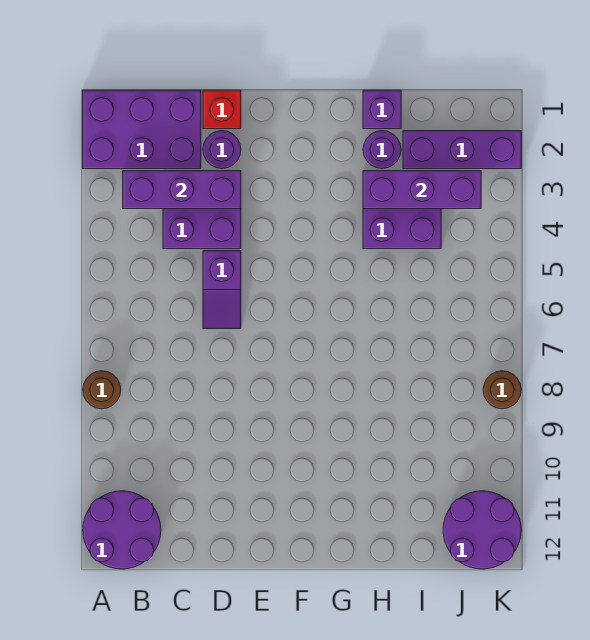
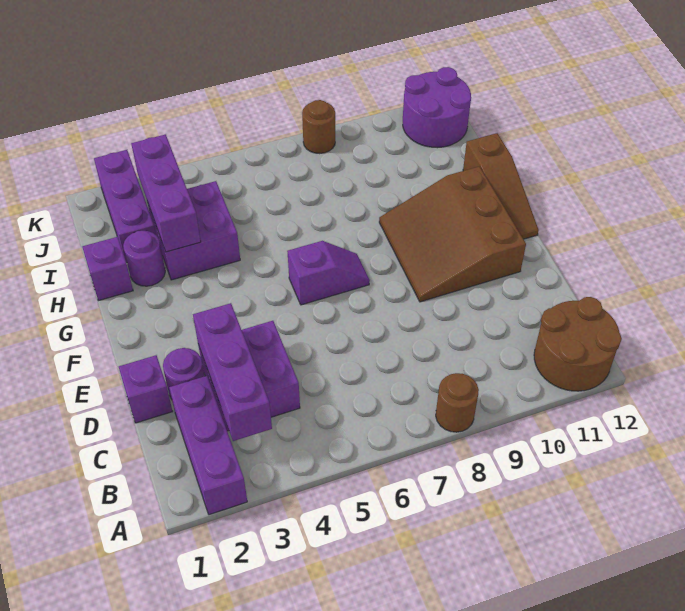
purple 2x3 brick [83,90,201,169] -> purple 1x3 brick [169,376,247,515]
purple 2x2 round brick [83,491,161,569] -> brown 2x2 round brick [534,297,622,391]
red 1x1 brick [203,90,241,129] -> purple 1x1 brick [119,355,173,423]
purple 1x2 slope [203,251,241,329] -> purple 1x2 slope moved to [287,241,370,305]
none -> brown 3x3 slope [379,167,526,302]
none -> brown 1x3 slope [463,133,539,239]

